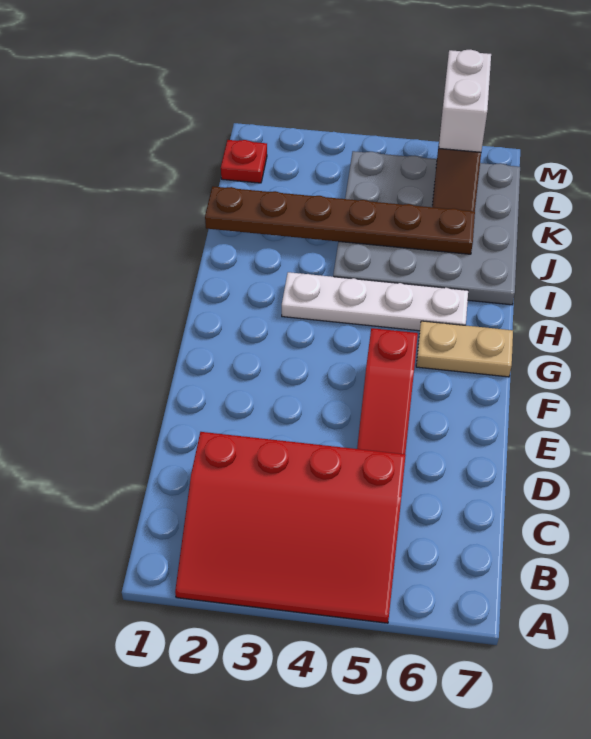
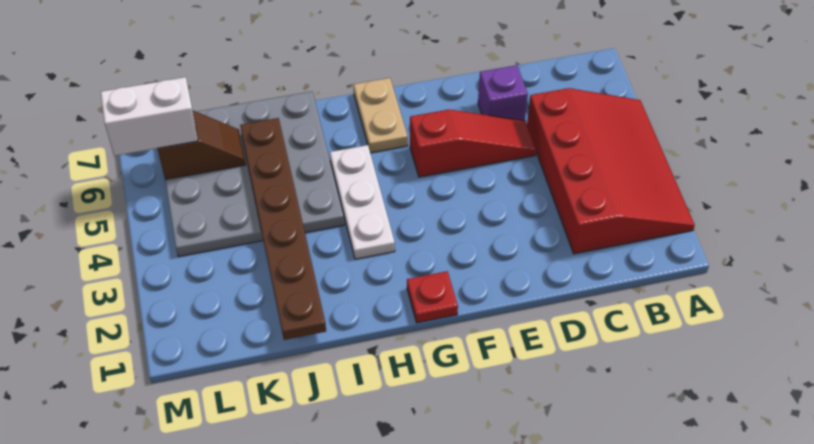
none -> purple 1x1 brick [478,65,528,121]
white 1x4 plate [282,272,468,331] -> white 1x3 plate [330,145,395,259]
red 1x1 plate [221,140,267,183] -> red 1x1 plate moved to [407,271,458,323]

